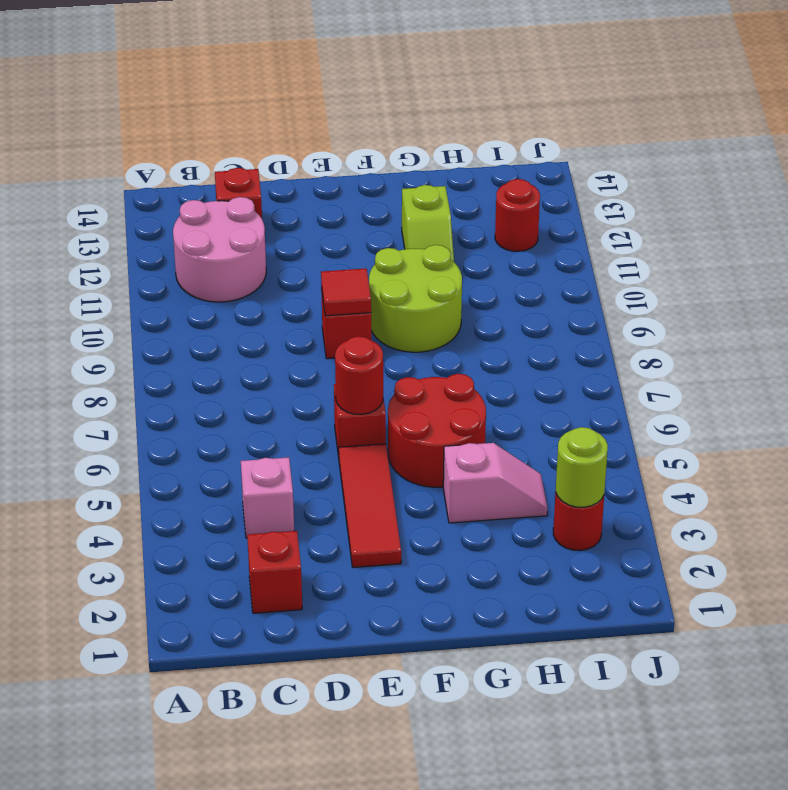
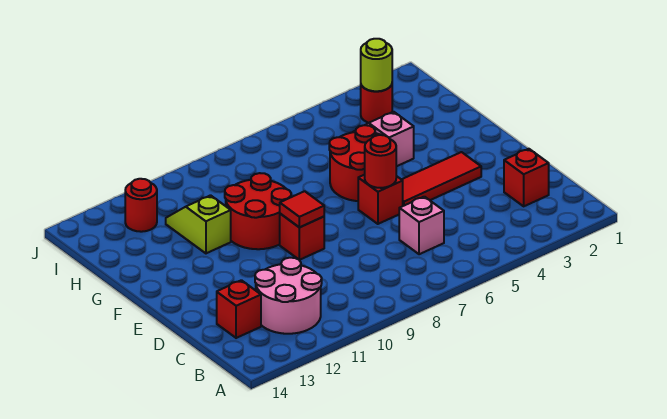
pink 1x1 brick [241,457,294,538] -> pink 1x1 brick moved to [399,197,444,254]
lime 2x2 round brick [369,245,462,352] -> red 2x2 round brick [225,173,291,249]
lime 1x2 slope [402,185,454,262] -> lime 1x2 slope turned to [166,195,231,253]

